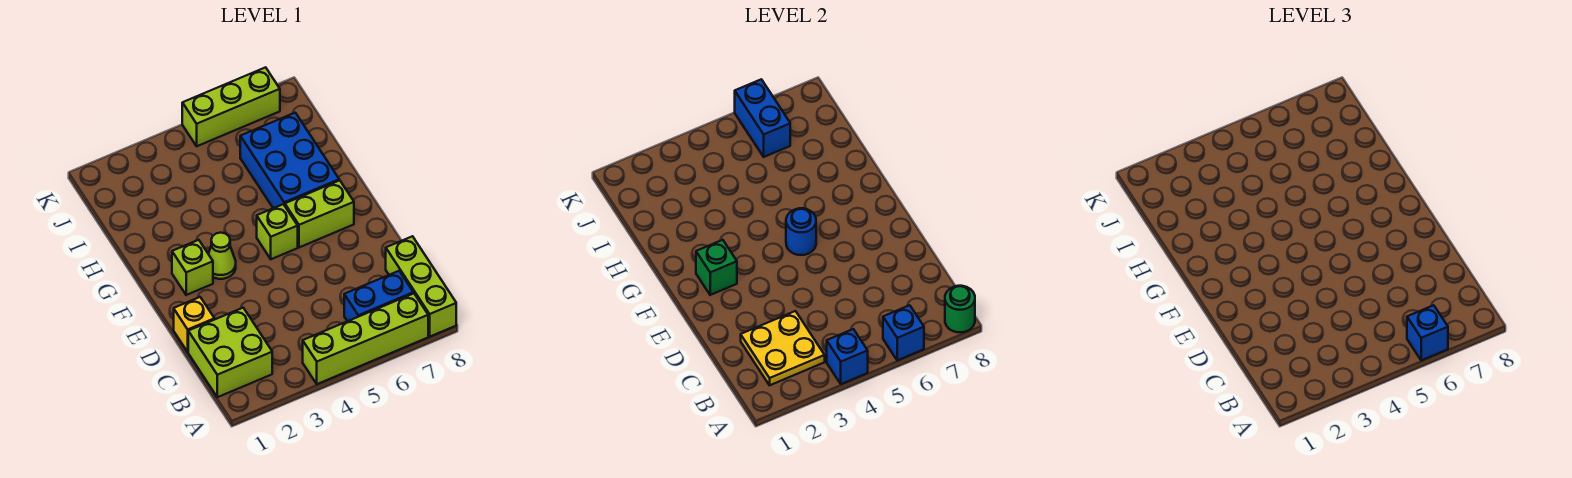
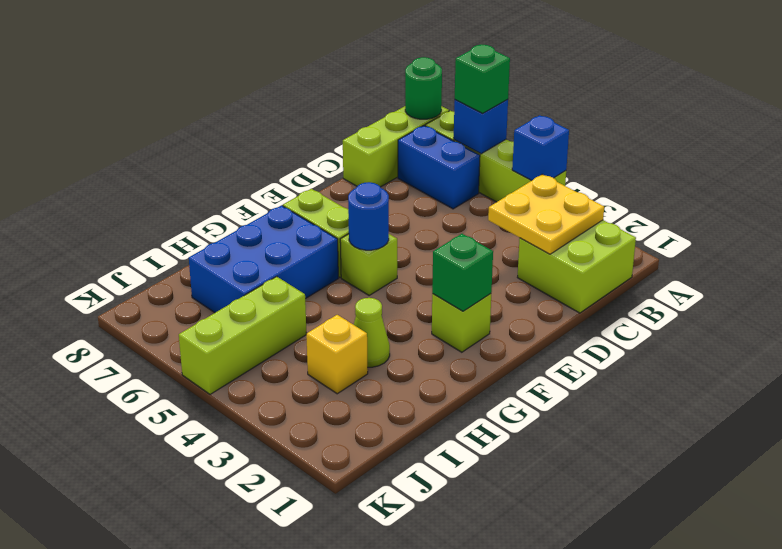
blue 1x1 brick [1407,305,1448,360] -> green 1x1 brick [455,45,510,113]
yellow 1x1 brick [174,297,214,352] -> yellow 1x1 brick moved to [306,315,368,394]
lime 1x1 cone [209,233,236,279] -> lime 1x1 cone moved to [354,298,390,367]
blue 1x2 brick [735,79,790,157] -> none
lime 1x3 brick [182,67,280,146] -> lime 1x3 brick turned to [179,277,307,394]

